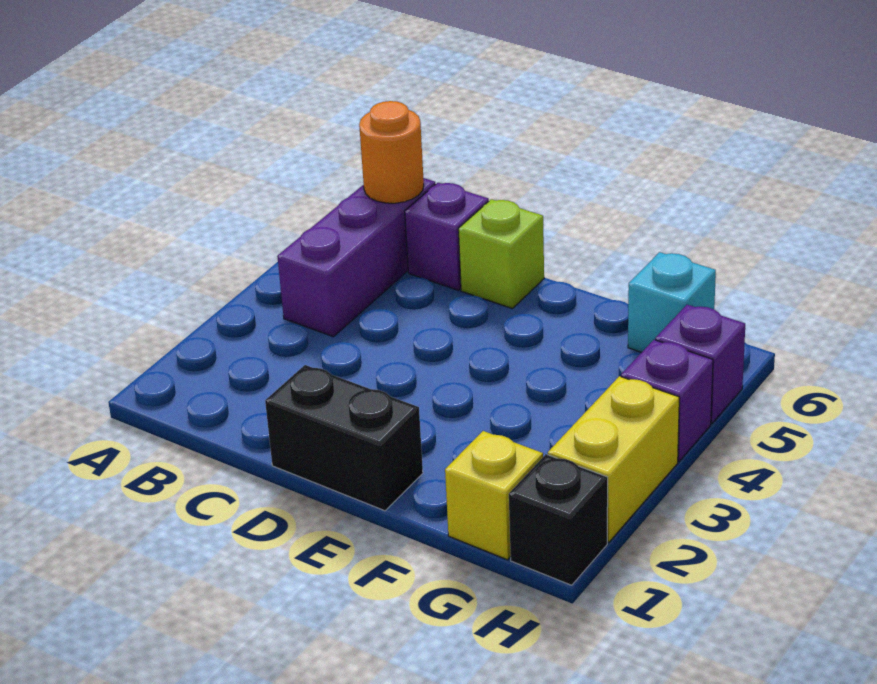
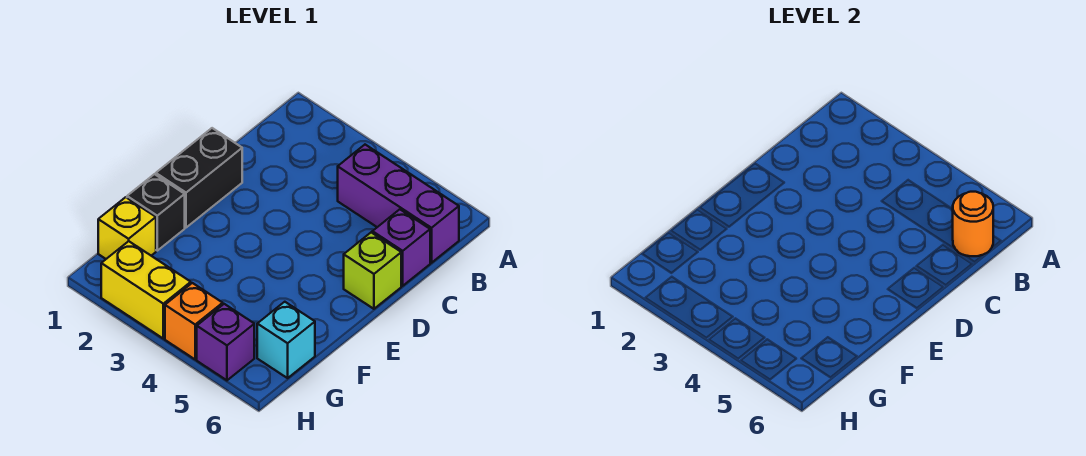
black 1x1 brick [509,454,608,585] -> black 1x1 brick moved to [127,174,185,251]
purple 1x1 brick [621,340,713,461] -> orange 1x1 brick [165,283,223,359]

